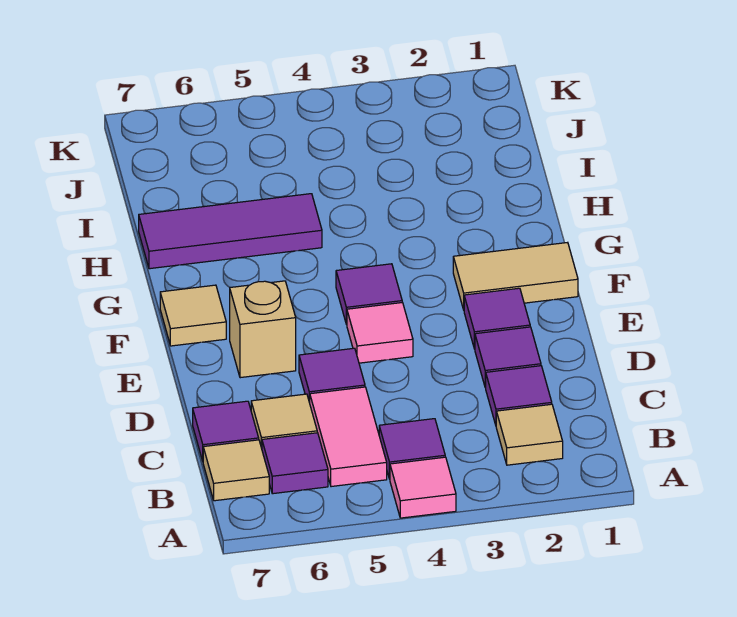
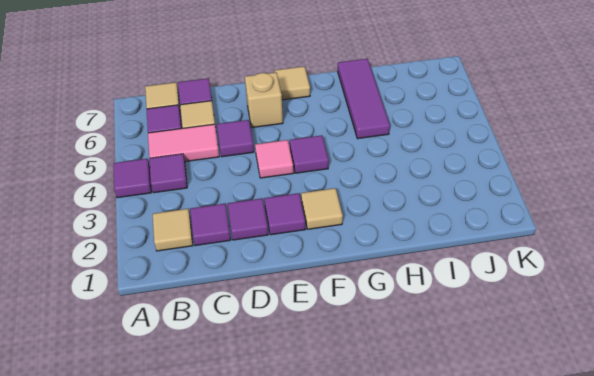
pink 1x1 tile [390,457,456,518] -> purple 1x1 tile [114,159,151,198]
tan 1x2 tile [453,242,578,310] -> tan 1x1 tile [301,188,343,229]

